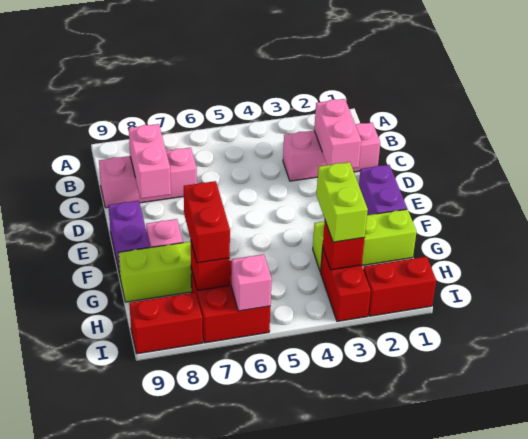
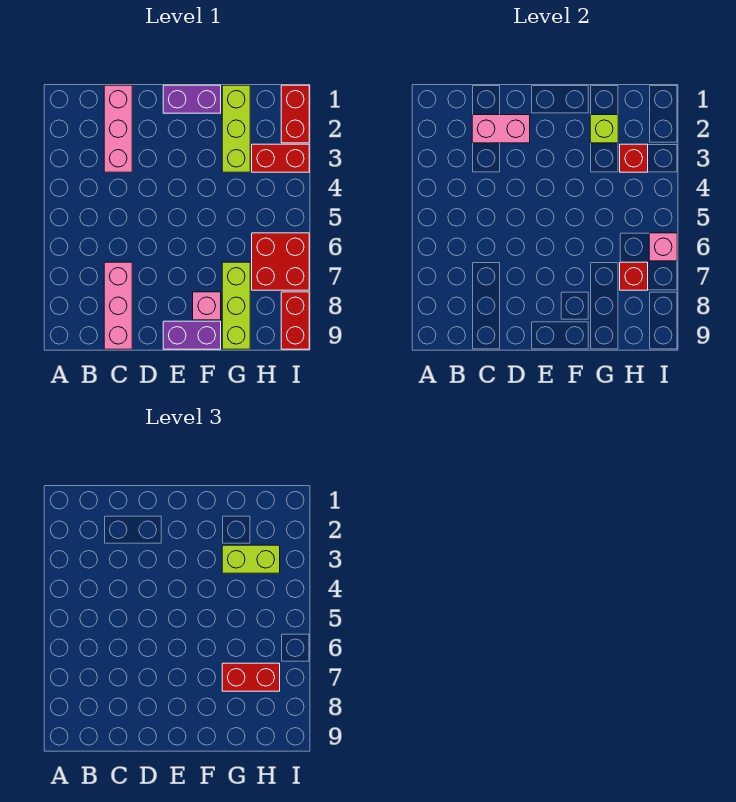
pink 1x2 brick [129,124,171,199] -> none
none -> lime 1x1 brick [590,115,618,143]

